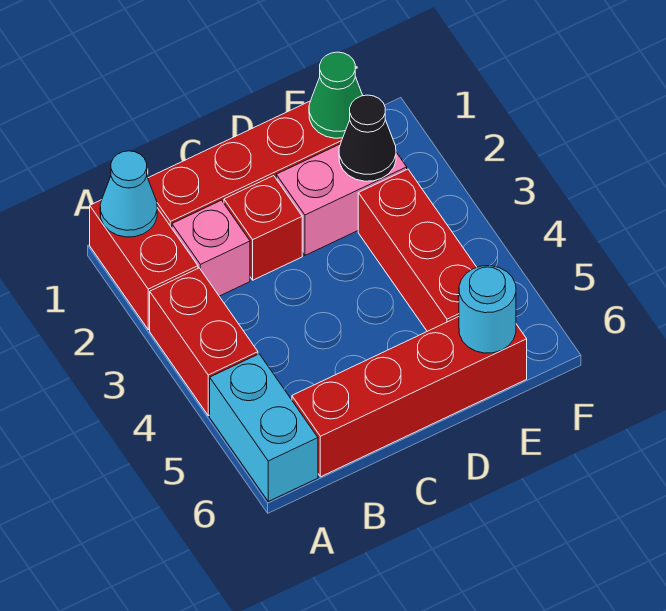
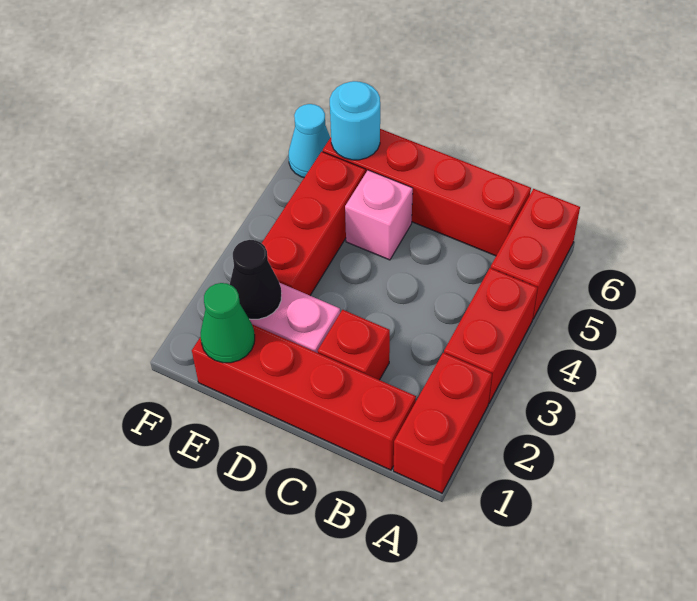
cyan 1x1 cone [100,151,157,237] -> cyan 1x1 cone moved to [289,104,330,178]
cyan 1x2 brick [210,354,318,501] -> red 1x2 brick [491,189,580,319]
pink 1x1 brick [172,200,250,296] -> pink 1x1 brick moved to [345,170,413,260]

